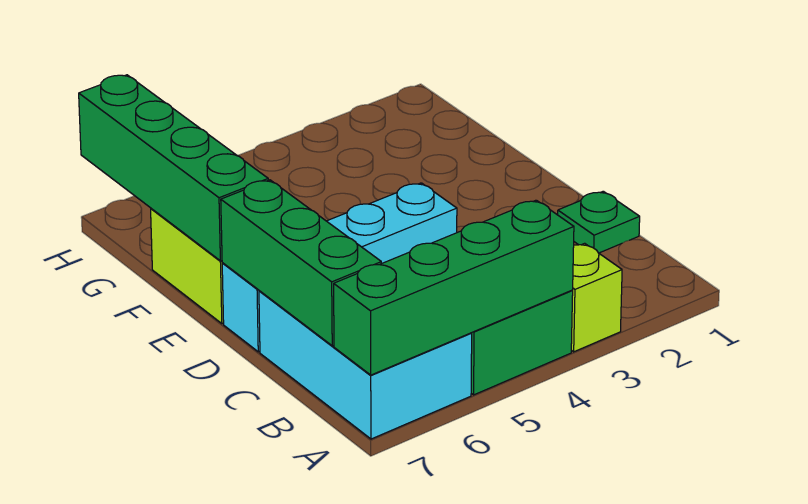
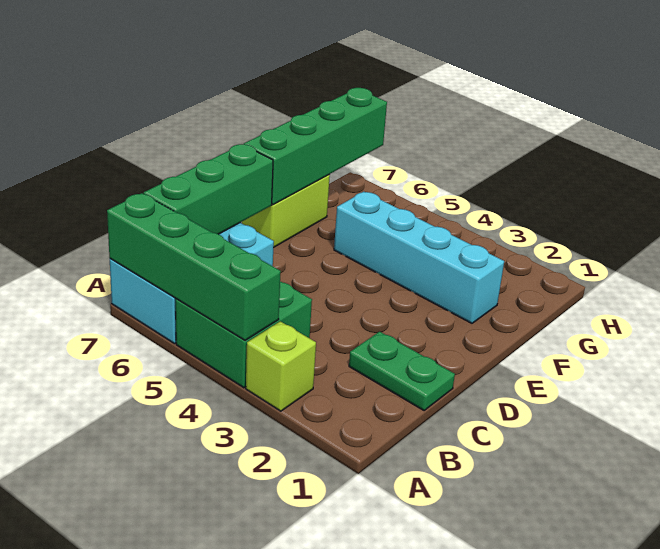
green 1x1 plate [558,191,640,253] -> green 1x2 plate [349,332,455,410]
cyan 1x4 brick [222,183,457,352] -> cyan 1x4 brick moved to [334,192,504,323]

